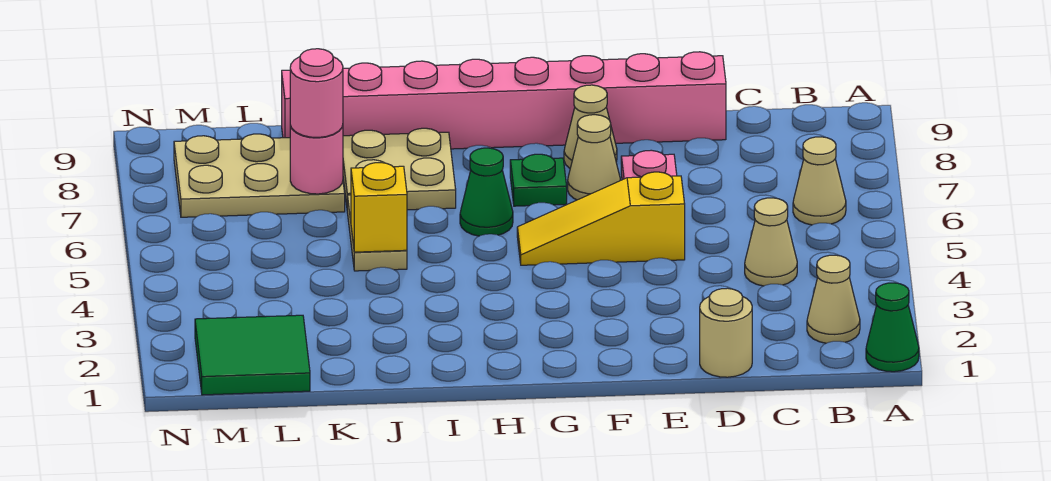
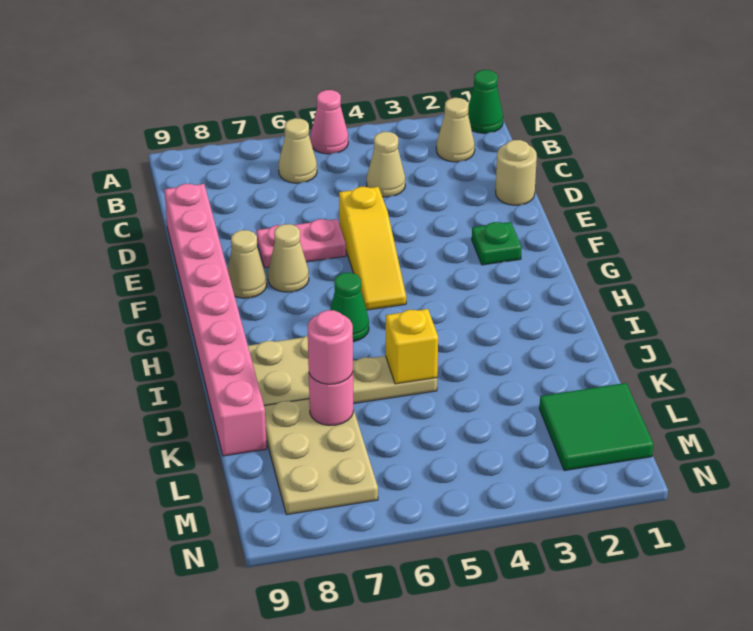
none -> pink 1x1 cone [311,90,348,154]
green 1x1 plate [510,154,567,206] -> green 1x1 plate moved to [472,222,522,265]

